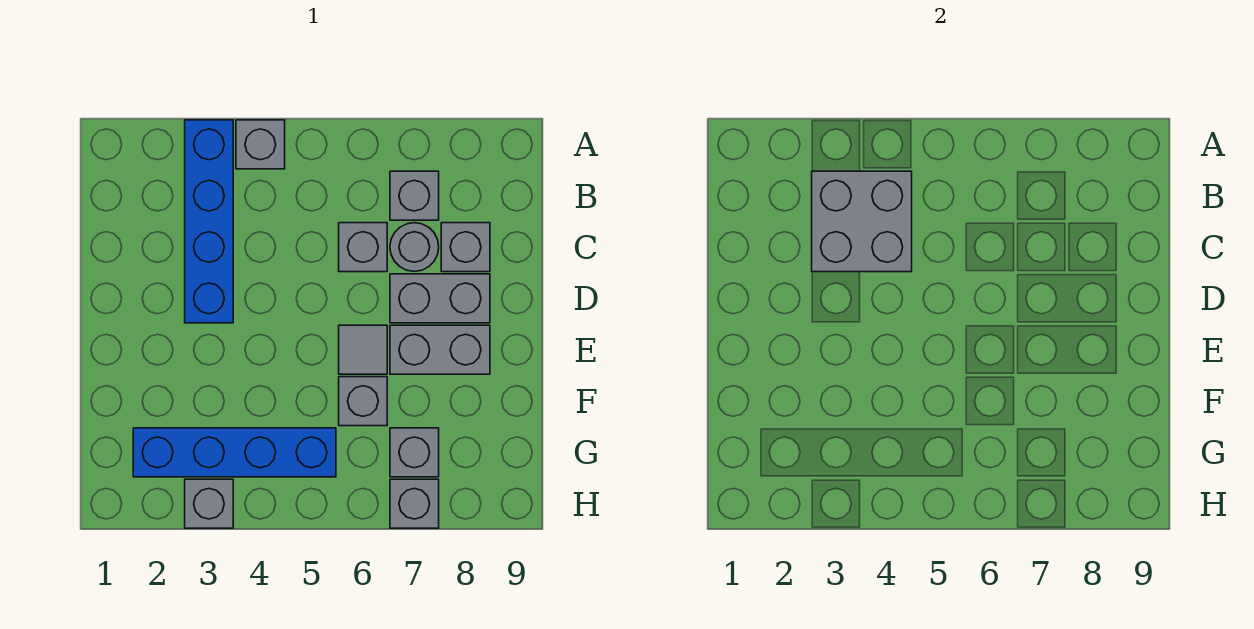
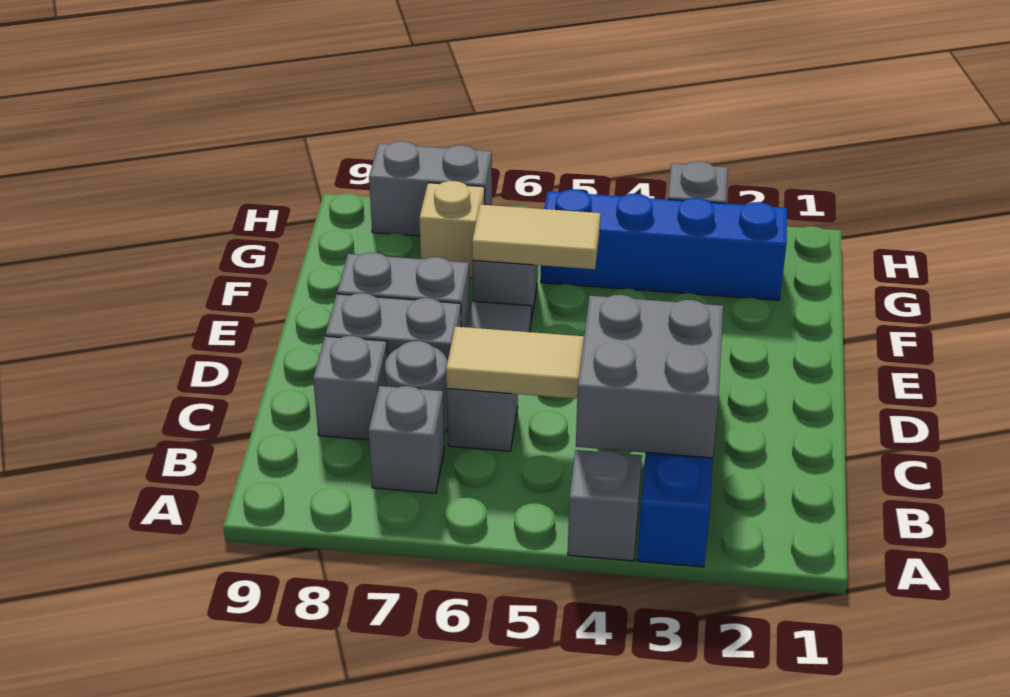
none -> tan 1x2 tile [446,327,584,399]
none -> tan 1x2 tile [472,205,601,269]
grey 1x1 brick [390,428,439,477] -> tan 1x1 brick [419,181,485,278]
grey 1x1 brick [390,479,439,528] -> grey 1x2 brick [369,141,492,236]

